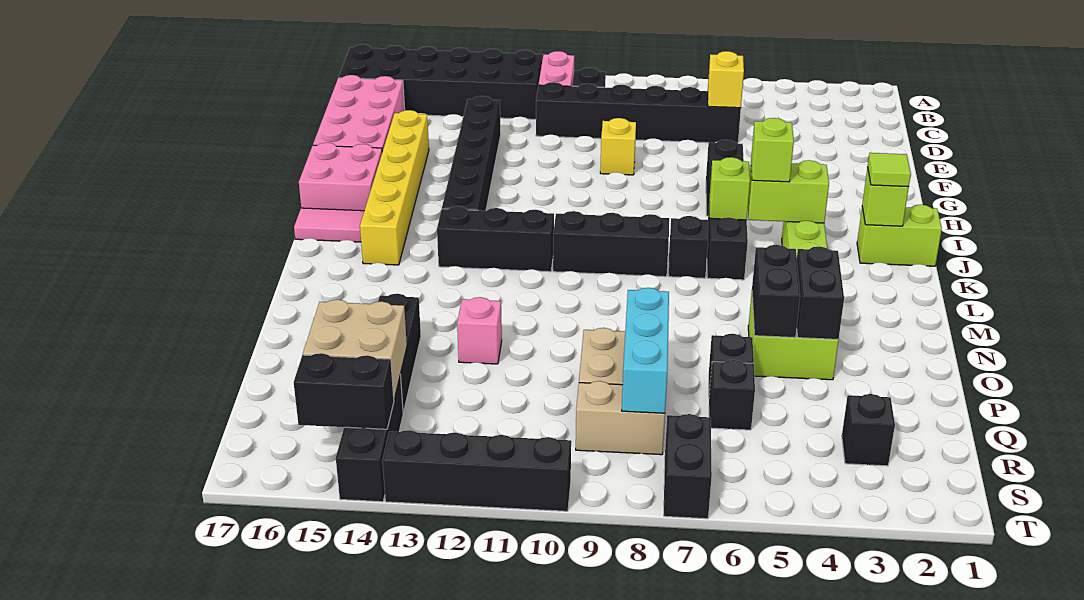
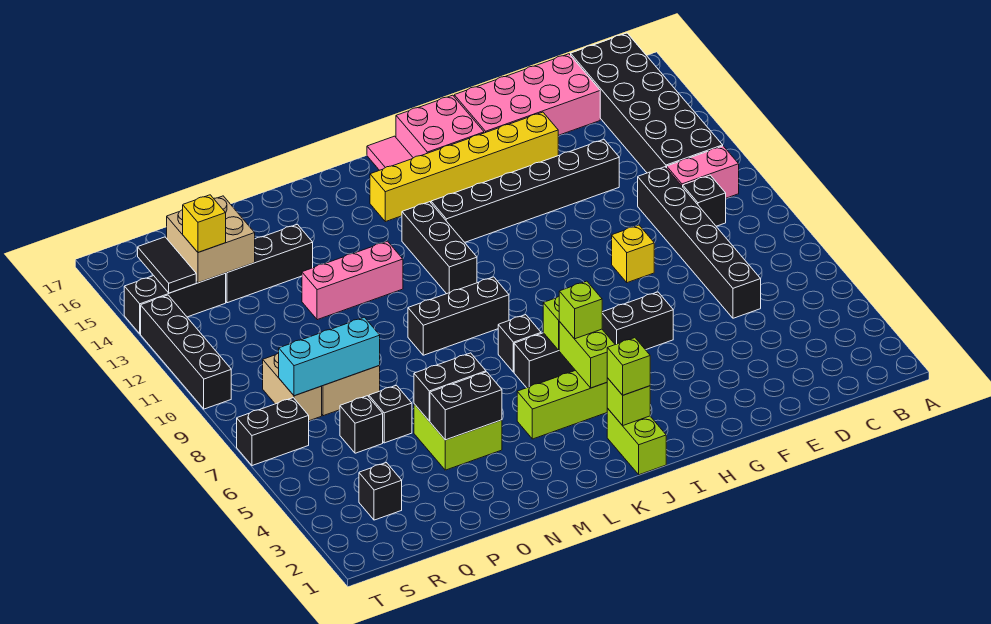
yellow 1x1 brick [708,51,744,108] -> yellow 1x1 brick moved to [183,195,226,252]
lime 1x1 tile [868,153,911,187] -> lime 1x1 brick [607,338,650,395]
black 1x3 brick [553,211,669,277] -> black 1x3 brick turned to [408,277,509,355]
pink 1x1 brick [457,297,502,364] -> pink 1x3 brick [302,241,403,320]
black 1x2 brick [294,353,394,429] -> black 1x2 tile [138,237,196,293]

